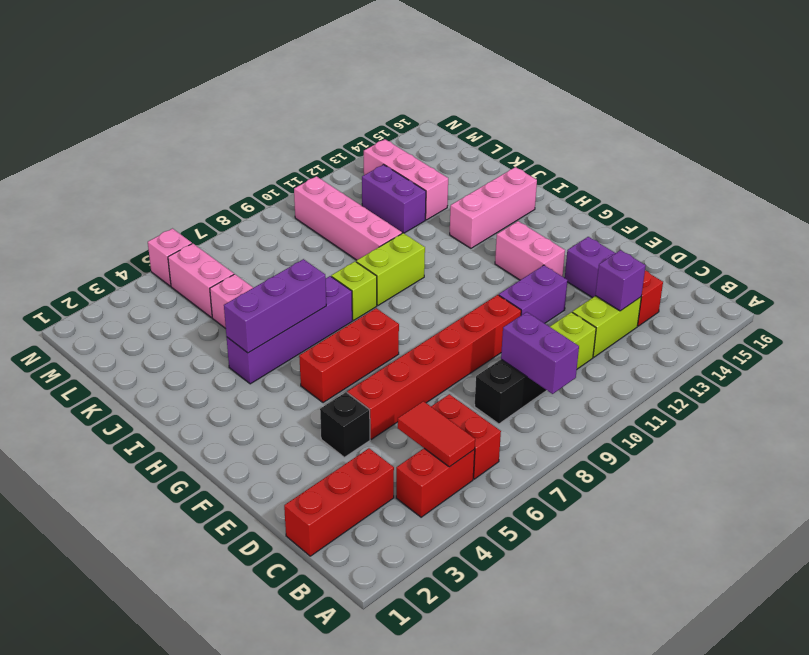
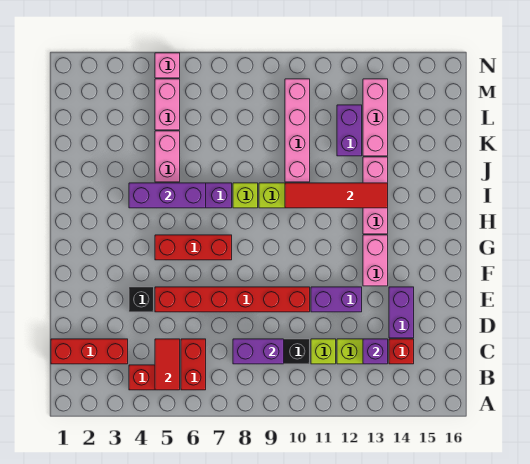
purple 1x2 brick [501,312,579,394] -> purple 1x2 brick turned to [233,339,284,364]
none -> red 1x4 tile [285,183,388,208]
pink 1x3 brick [450,167,537,248] -> pink 1x3 brick turned to [363,157,388,234]

